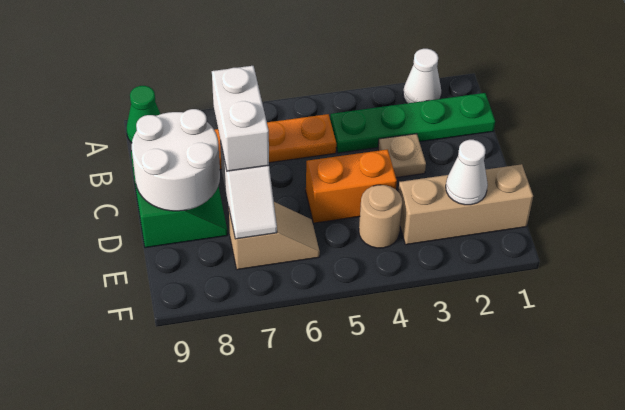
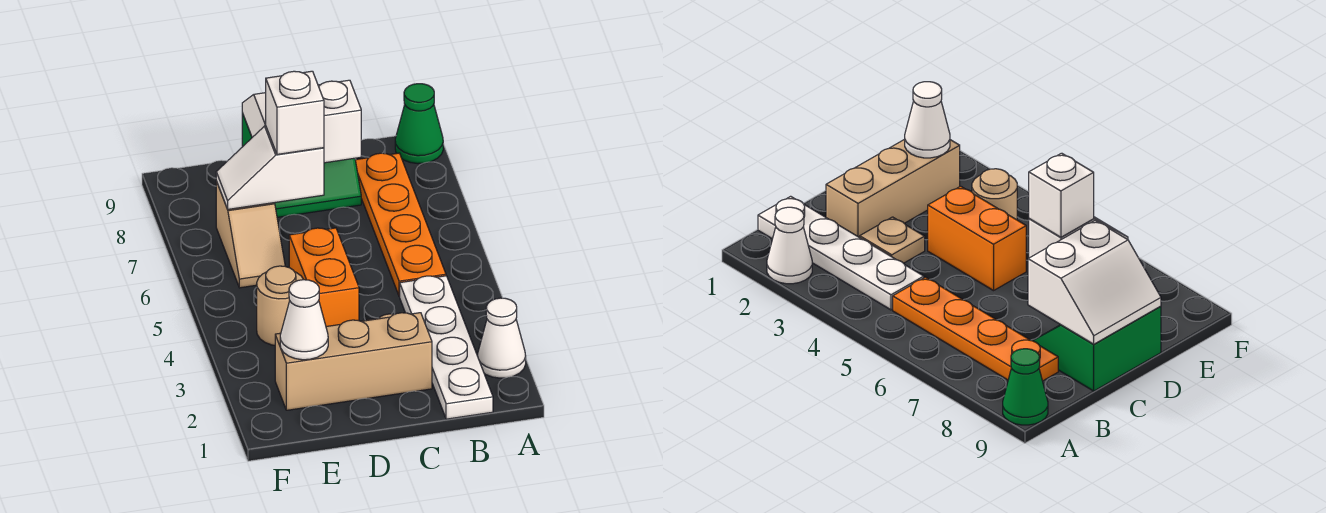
green 1x4 plate [330,93,495,153] -> white 1x4 plate [400,276,493,419]
white 1x2 brick [212,66,269,171] -> white 1x1 brick [266,71,324,154]
white 2x2 round brick [132,109,220,211] -> white 2x2 slope [242,80,361,163]
tan 1x3 brick [398,164,533,245] -> tan 1x3 brick turned to [275,313,432,410]

